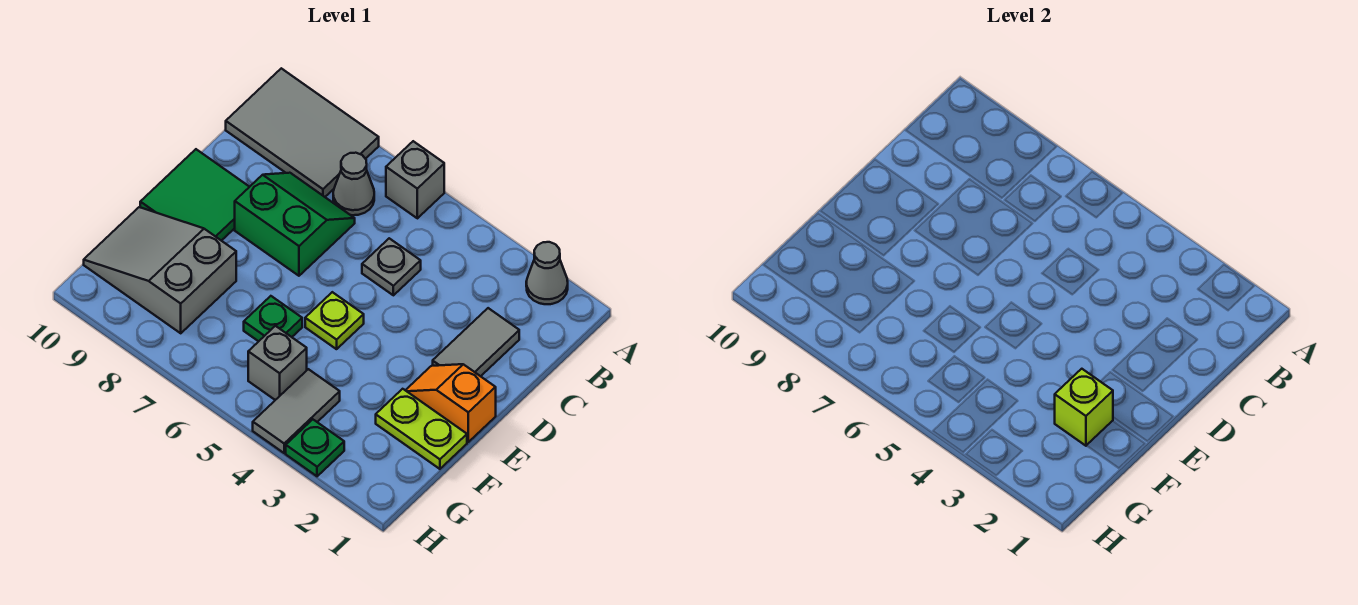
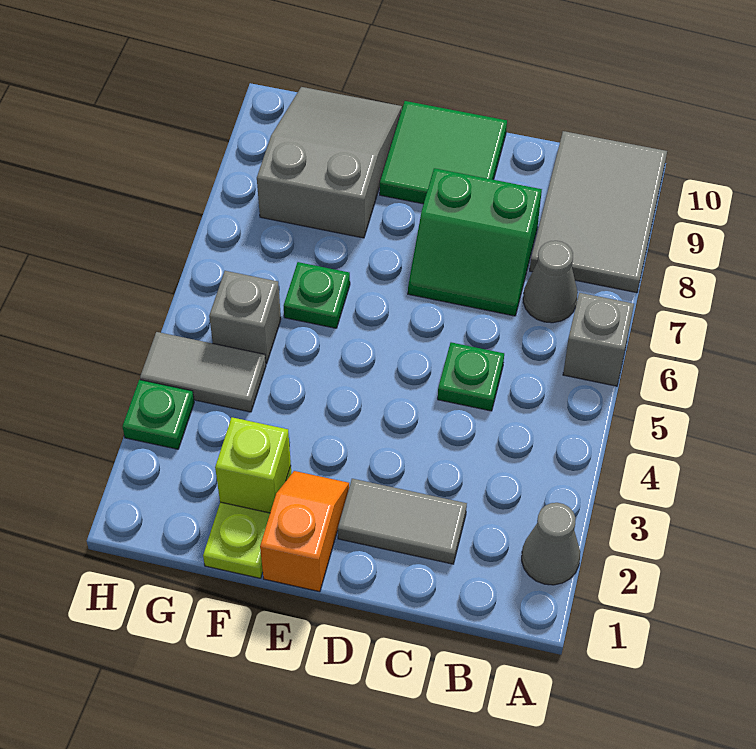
grey 1x1 plate [362,238,421,295] -> green 1x1 plate [438,342,504,411]
green 2x2 slope [235,173,355,276] -> green 2x2 slope turned to [408,168,542,316]
lime 1x1 plate [305,292,364,349] -> none

